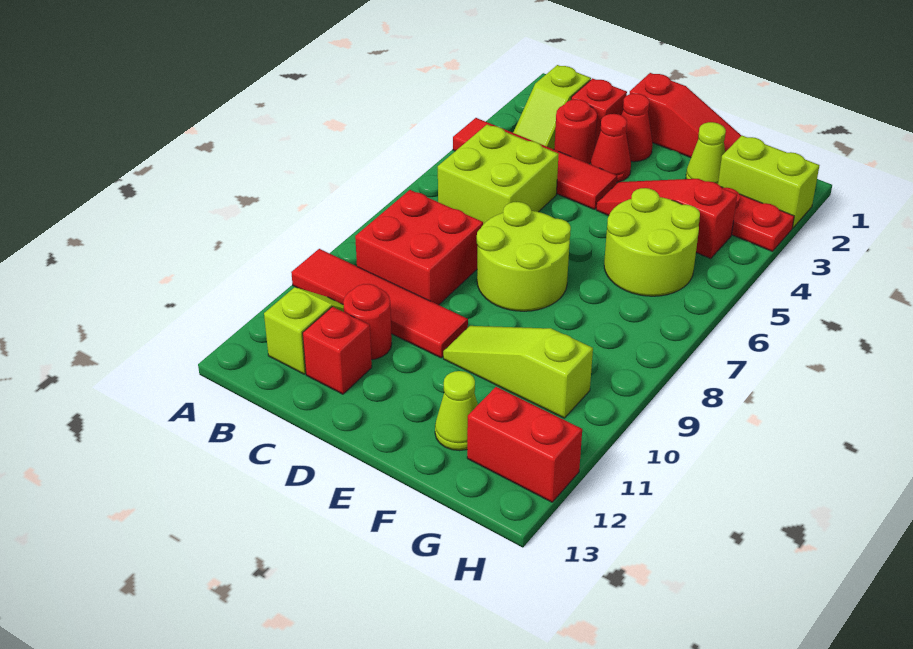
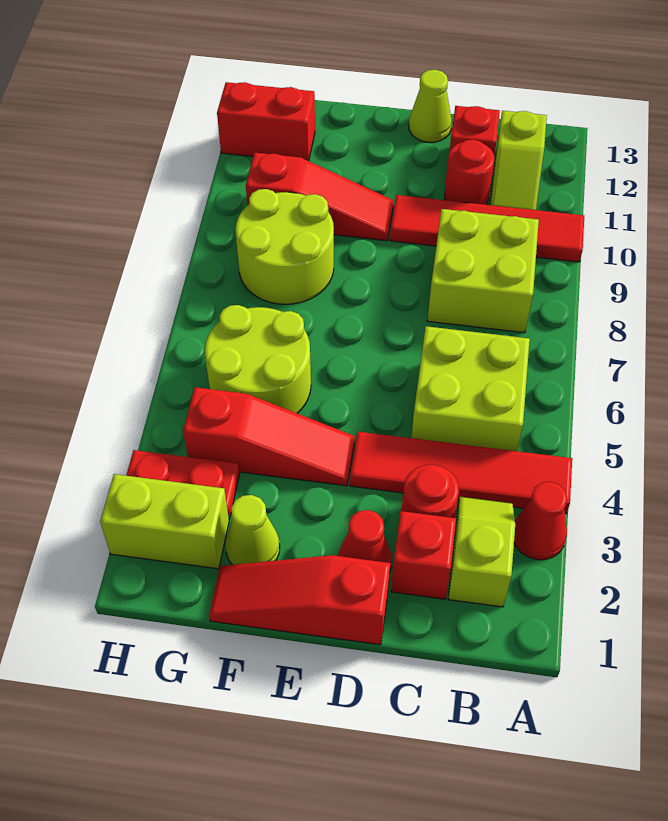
red 2x2 brick [355,190,483,305] -> lime 2x2 brick [427,209,539,333]
red 1x1 cone [591,114,631,182] -> red 1x1 cone moved to [514,482,567,560]
lime 2x2 round brick [477,202,571,311] -> lime 2x2 round brick moved to [235,189,334,304]
lime 1x3 slope [443,326,593,418] -> red 1x3 slope [246,153,394,241]
lime 1x1 cone [435,371,478,451] -> lime 1x1 cone moved to [409,70,452,142]

